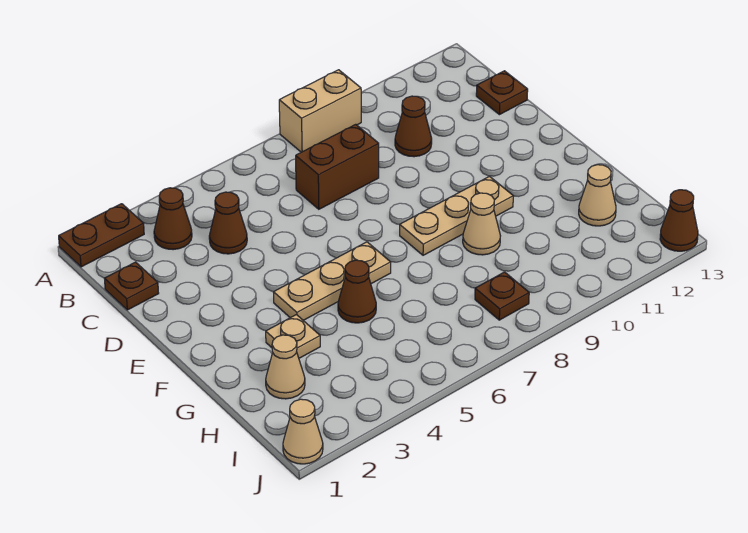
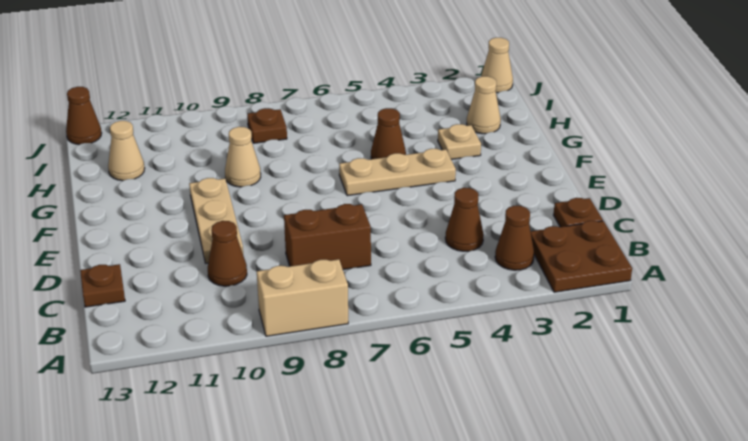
brown 1x2 plate [59,204,144,267] -> brown 2x2 plate [531,221,632,292]
tan 1x3 plate [400,176,513,255] -> tan 1x3 plate turned to [189,178,243,263]

